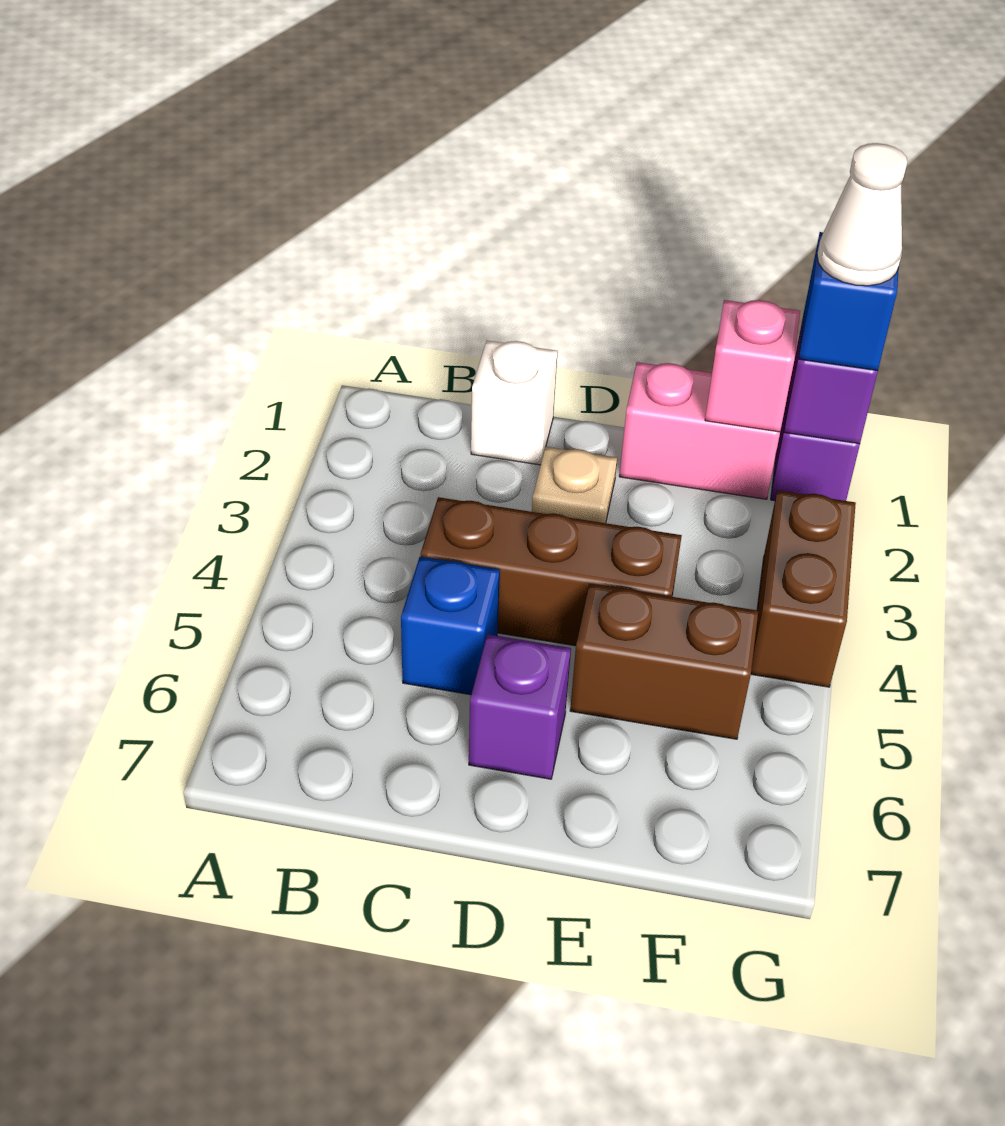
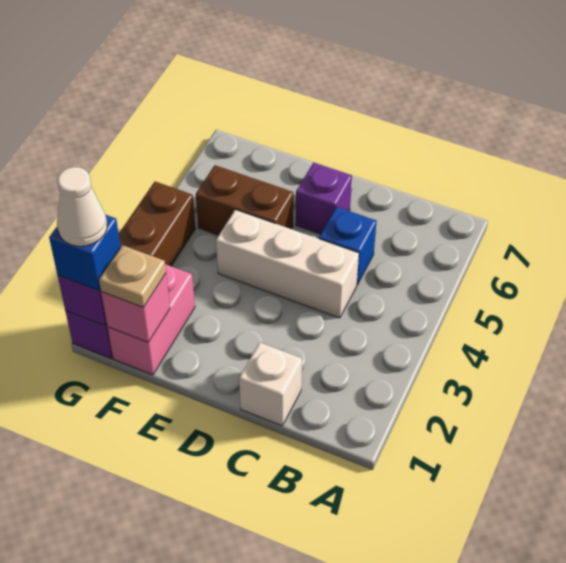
brown 1x3 brick [421,497,682,646] -> white 1x3 brick [216,210,359,318]
tan 1x1 plate [532,447,617,523] -> tan 1x1 plate moved to [99,245,166,307]
pink 1x2 brick [619,362,780,499] -> pink 1x2 brick turned to [108,264,195,375]

